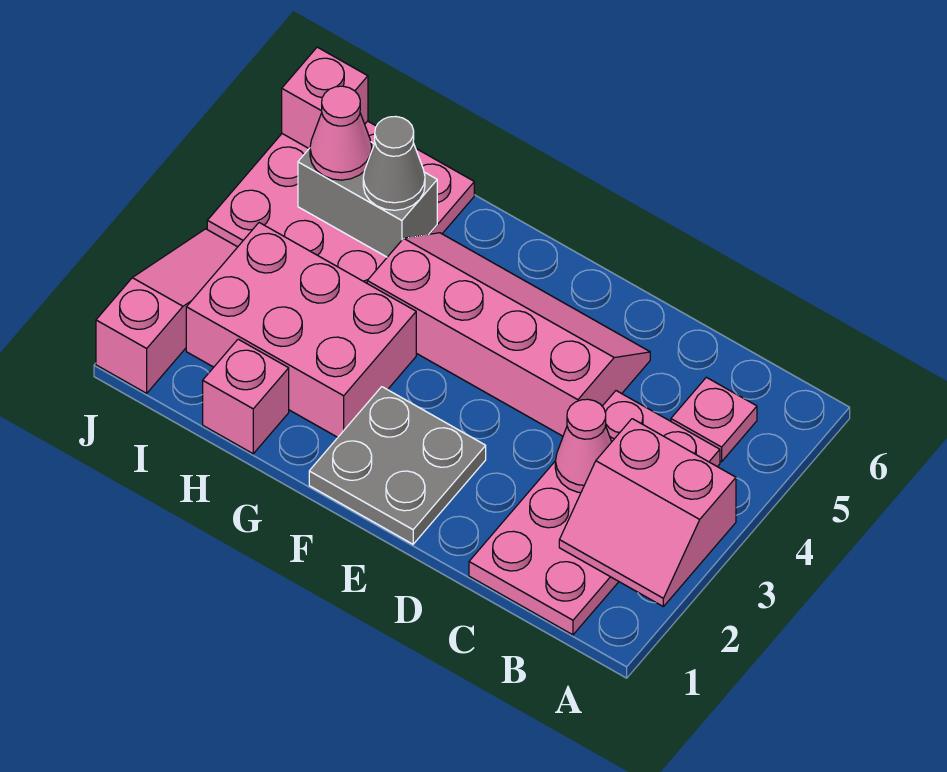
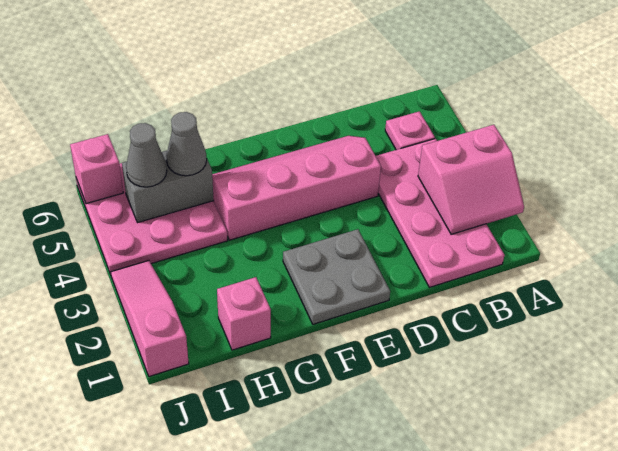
pink 1x1 cone [555,399,612,493] -> none
pink 2x3 brick [186,223,416,437] -> none
pink 1x1 cone [310,86,372,180] -> grey 1x1 cone [126,123,167,187]

